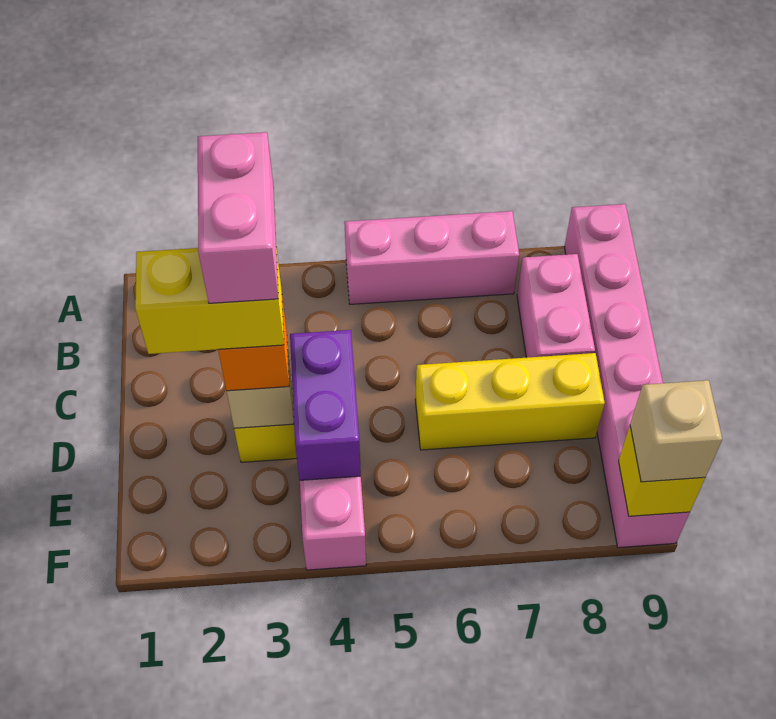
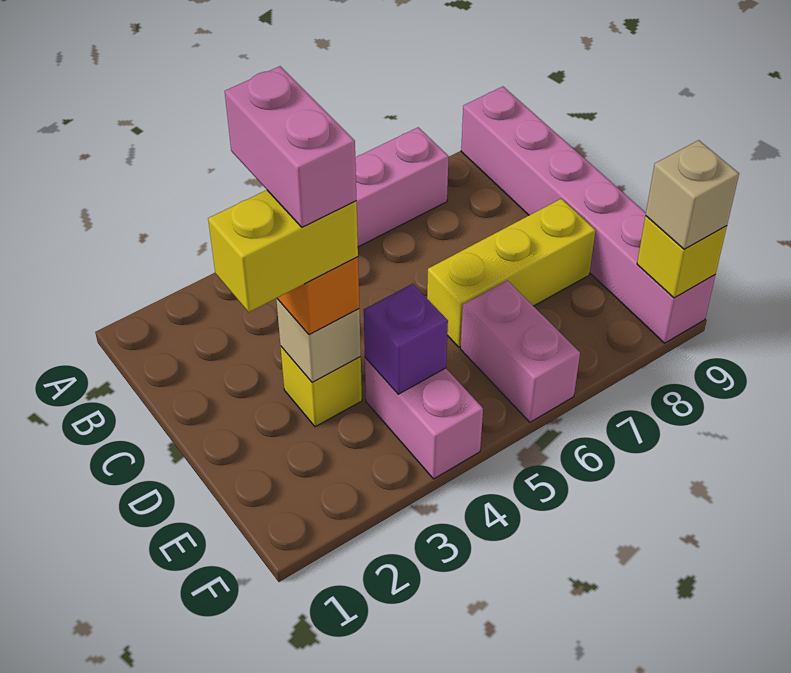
pink 1x2 brick [517,254,595,358] -> pink 1x2 brick moved to [460,280,580,422]
purple 1x2 brick [290,330,361,480] -> purple 1x1 brick [364,284,448,394]

